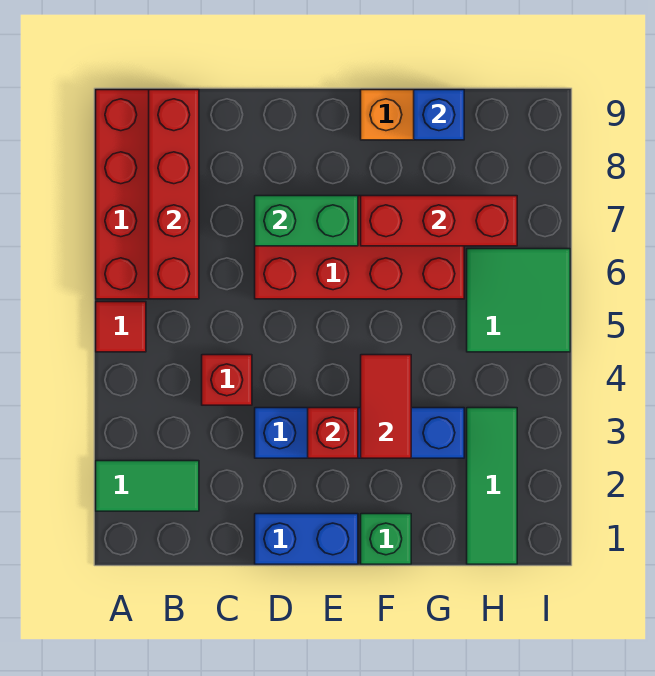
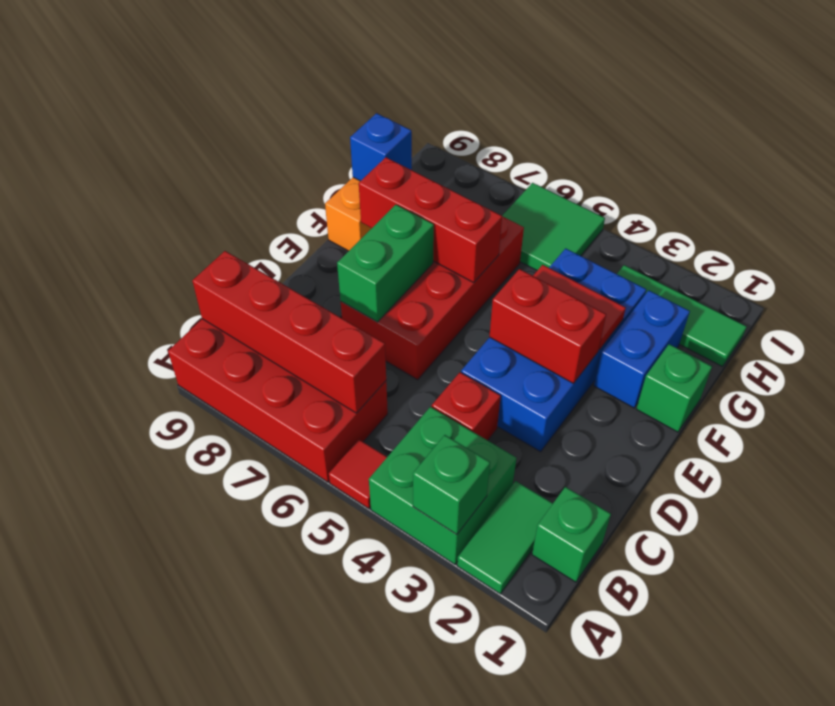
none -> green 2x2 brick [369,407,516,564]
none -> green 1x1 brick [413,435,490,535]
none -> green 1x1 brick [532,487,611,582]
blue 1x2 brick [255,514,358,564] -> blue 1x2 brick moved to [594,290,690,408]
blue 1x4 brick [255,408,464,458] -> blue 2x4 brick [461,248,646,452]
red 1x1 brick [308,408,358,458] -> red 1x2 brick [489,269,606,384]
red 1x3 brick [361,196,517,246] -> red 1x3 brick turned to [359,157,502,282]

